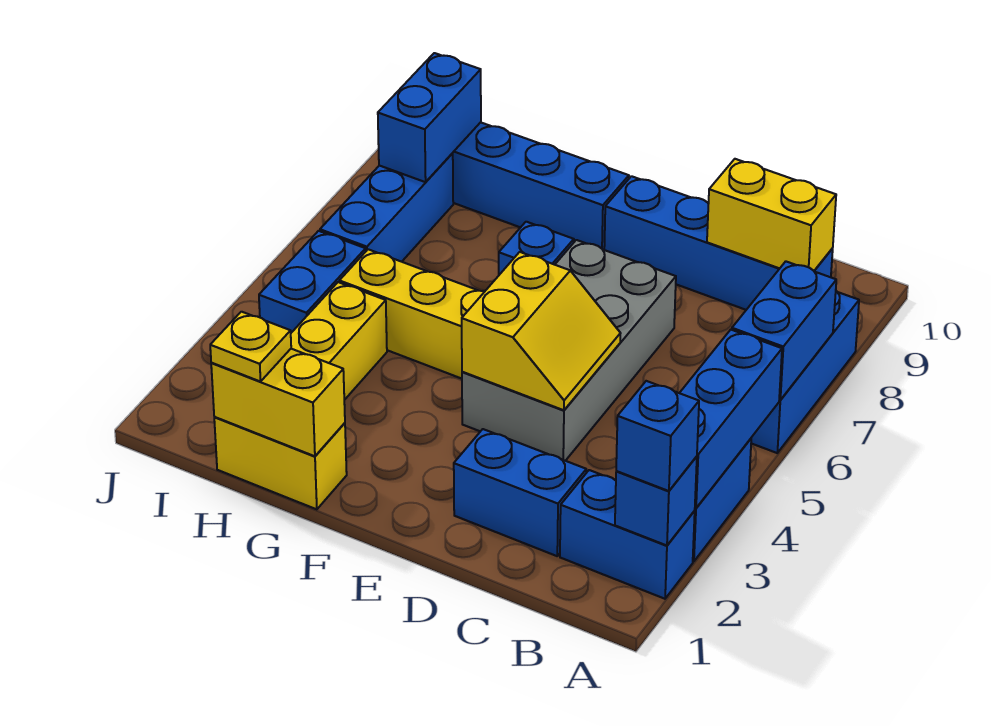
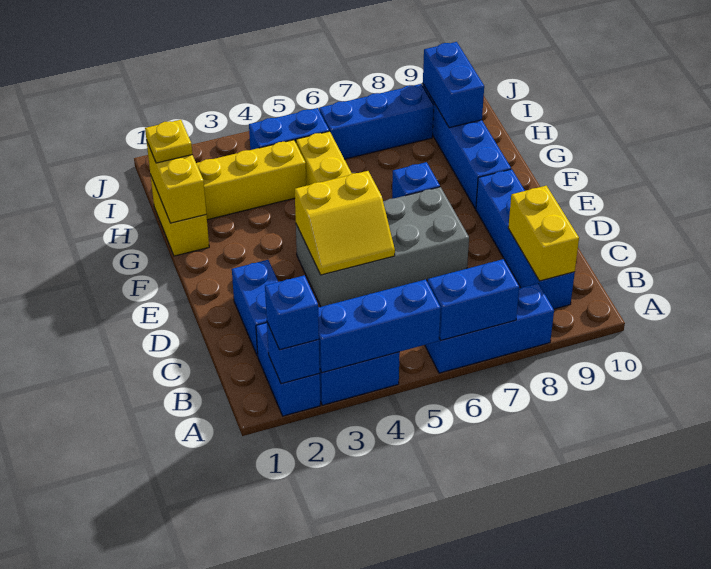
blue 1x2 brick [378,53,481,182] -> blue 1x2 brick turned to [423,42,484,128]

